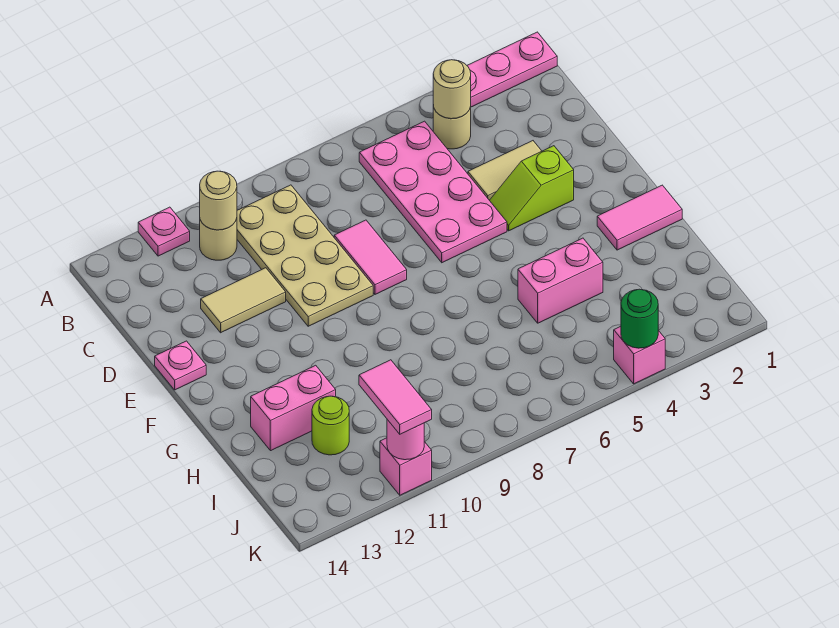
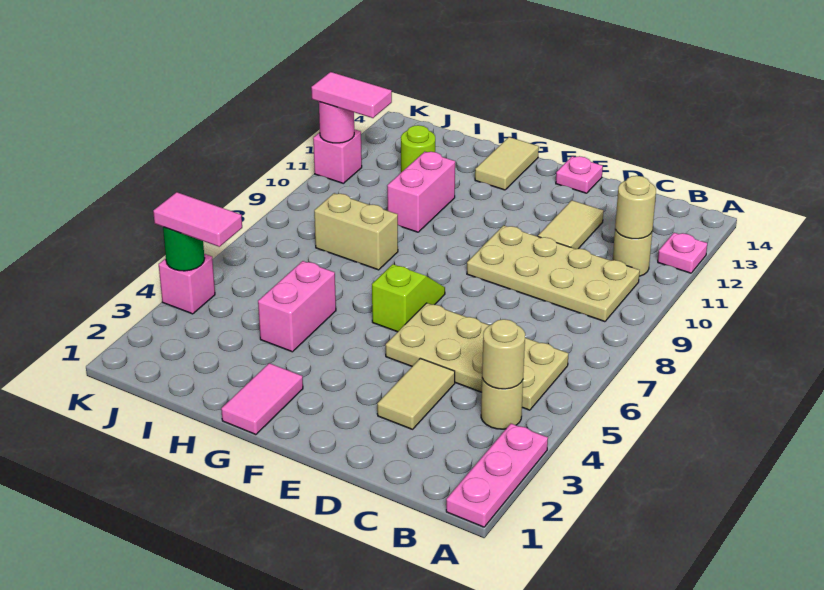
pink 2x4 plate [359,121,507,263] -> tan 2x4 plate [386,303,569,410]
pink 1x2 tile [334,220,407,294] -> pink 1x2 tile moved to [153,192,242,247]
lime 1x2 slope [489,146,574,231] -> lime 1x2 slope moved to [372,264,445,332]
none -> tan 1x2 tile [475,137,539,190]
none -> tan 1x2 brick [314,193,398,270]
pink 1x2 brick [251,365,336,451] -> pink 1x2 brick moved to [387,152,455,232]

